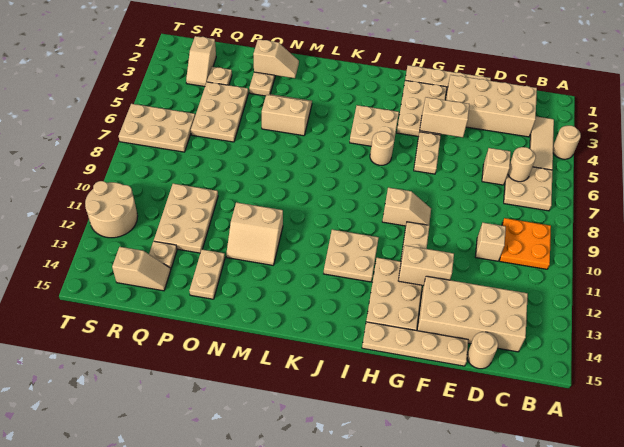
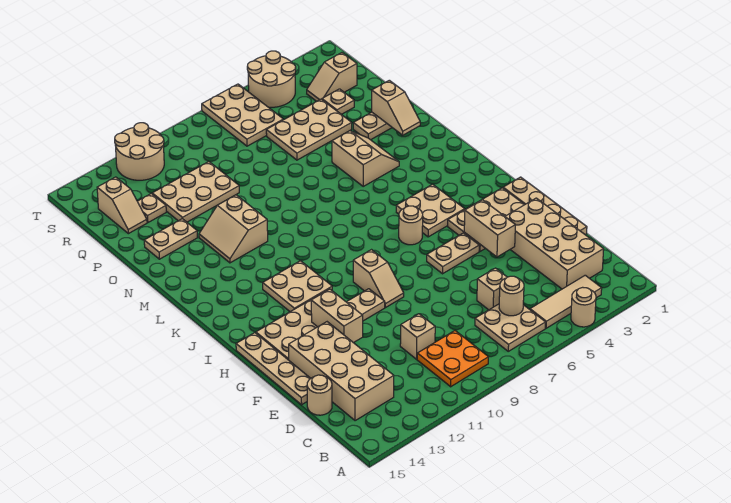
none -> tan 2x2 round brick [247,51,296,107]

